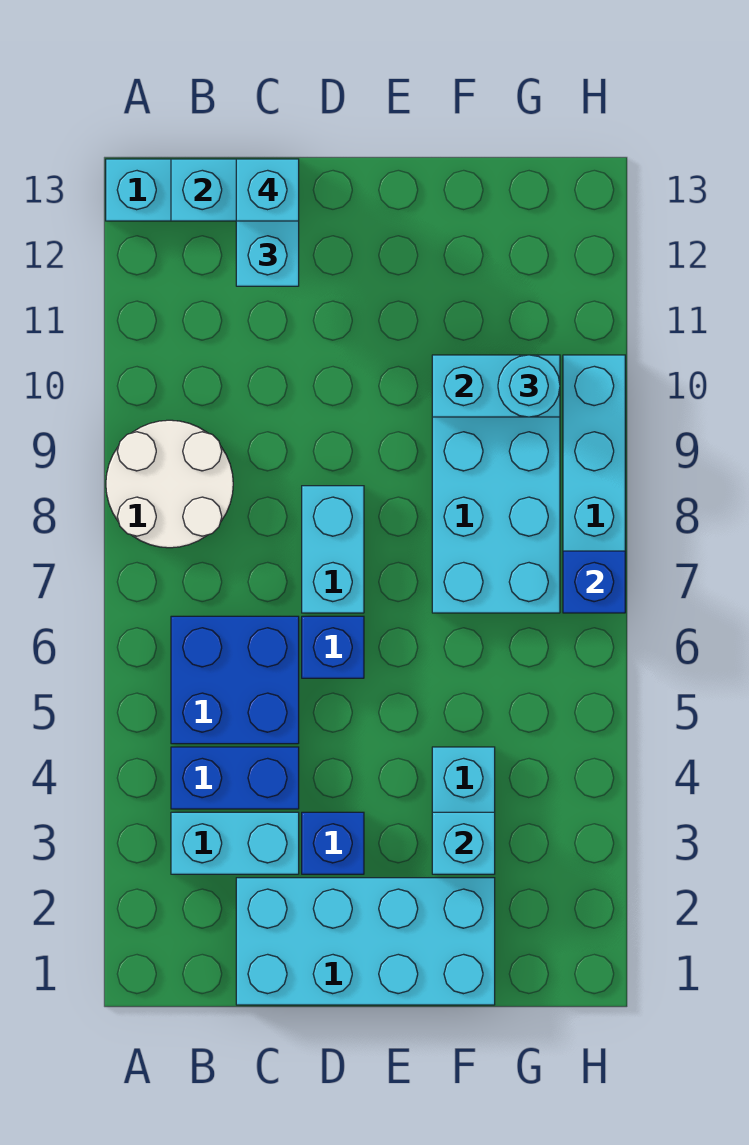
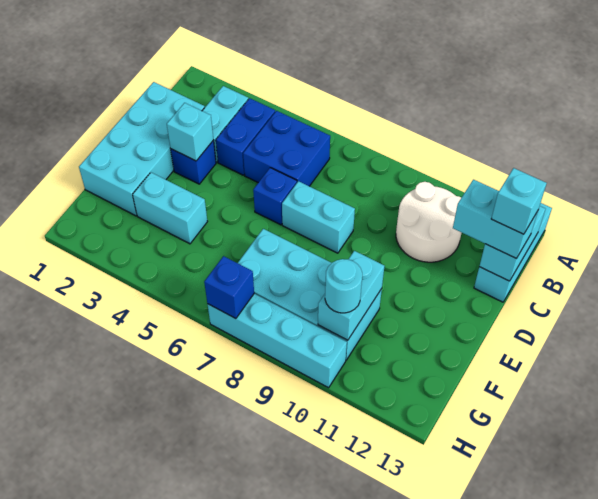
white 2x2 round brick [106,420,233,548] -> white 2x2 round brick moved to [396,182,462,262]
cyan 1x1 brick [432,812,495,874] -> cyan 1x1 brick moved to [167,103,213,161]

